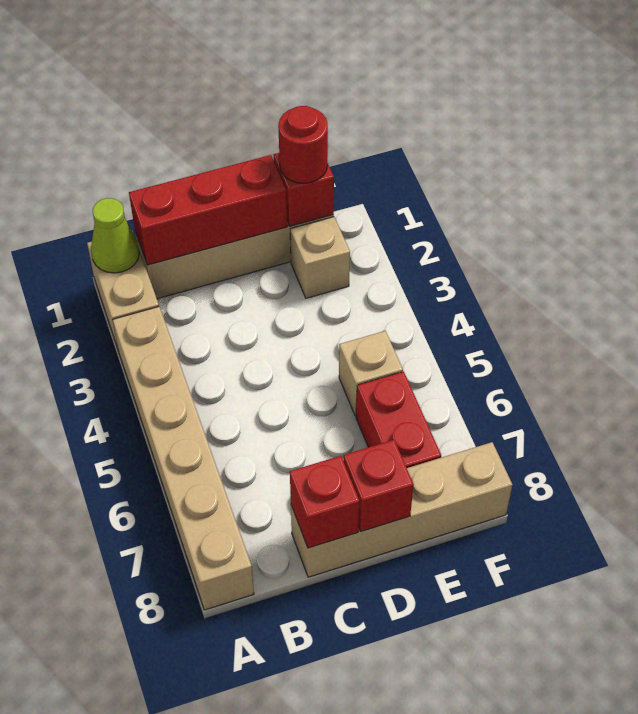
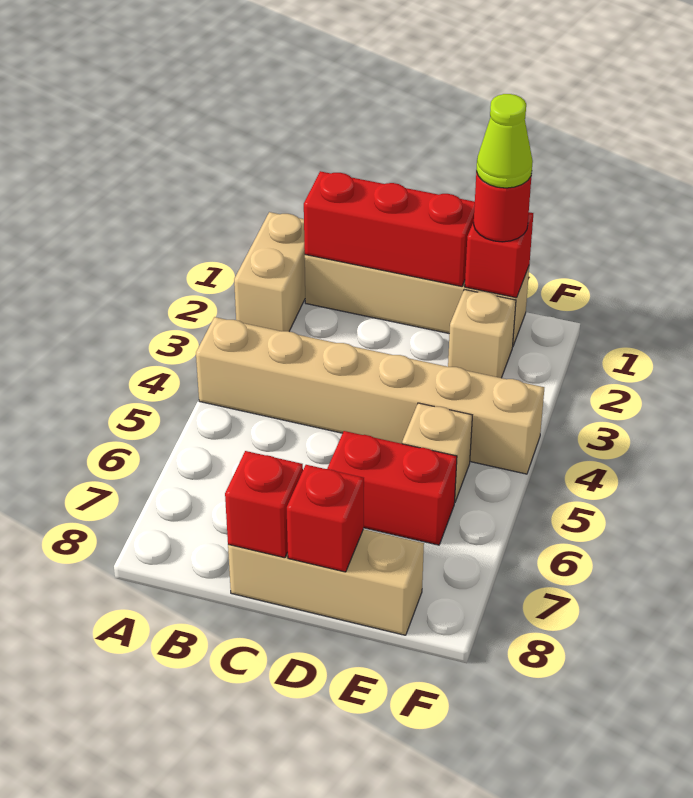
lime 1x1 cone [91,198,139,273] -> lime 1x1 cone moved to [476,94,533,188]
tan 1x6 brick [113,307,254,610] -> tan 1x6 brick turned to [196,317,544,474]
tan 1x4 brick [291,442,512,577] -> tan 1x3 brick [228,529,424,635]
red 1x2 brick [356,372,441,468] -> red 1x2 brick turned to [327,431,457,545]

